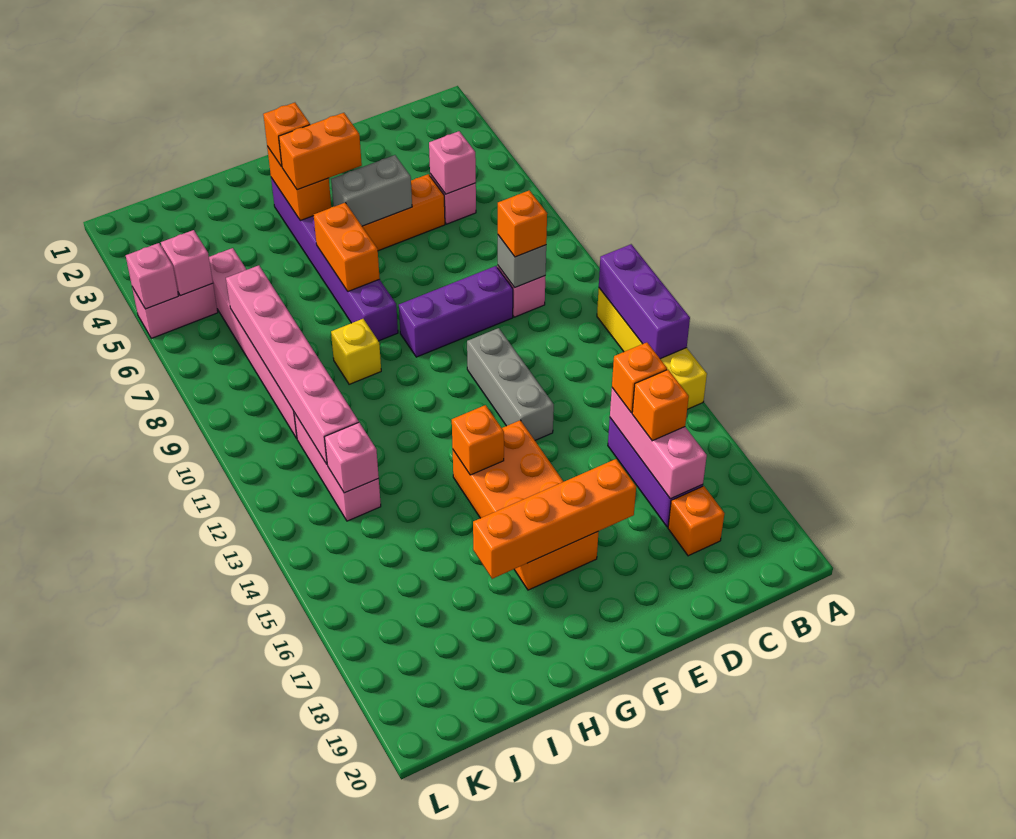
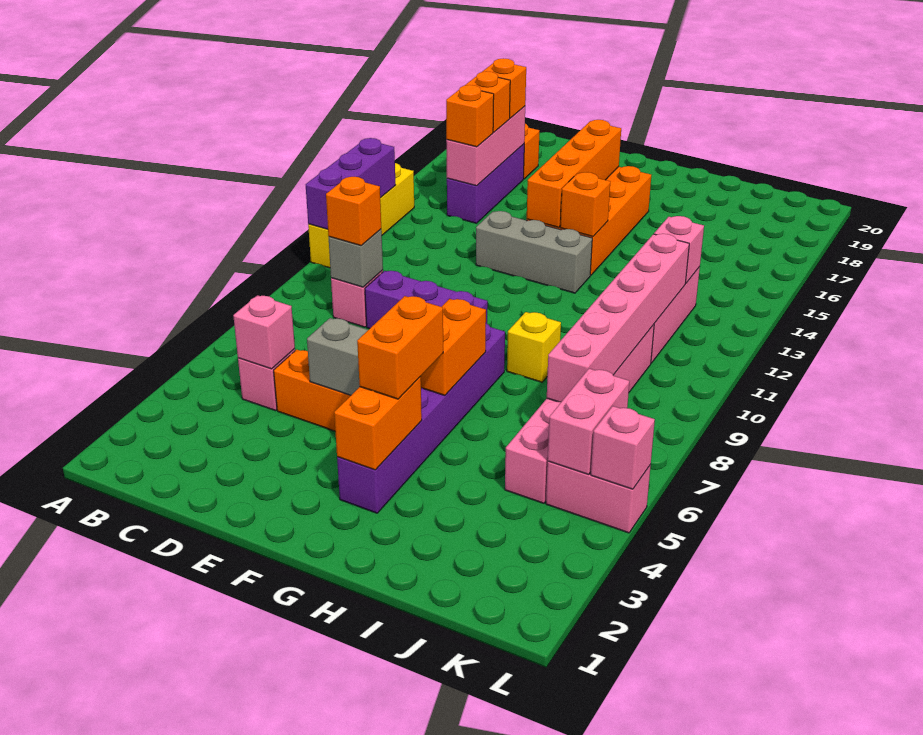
grey 1x3 brick [467,328,554,440] -> grey 1x3 brick turned to [476,211,592,293]
orange 1x4 brick [473,459,636,579] -> orange 1x4 brick turned to [527,120,621,227]
orange 1x2 brick [279,113,362,190] -> orange 1x2 brick turned to [357,296,443,399]
orange 1x1 brick [263,103,310,167] -> orange 1x1 brick moved to [482,58,526,118]
pink 1x1 brick [161,230,213,296] -> pink 1x2 brick [548,369,629,475]

